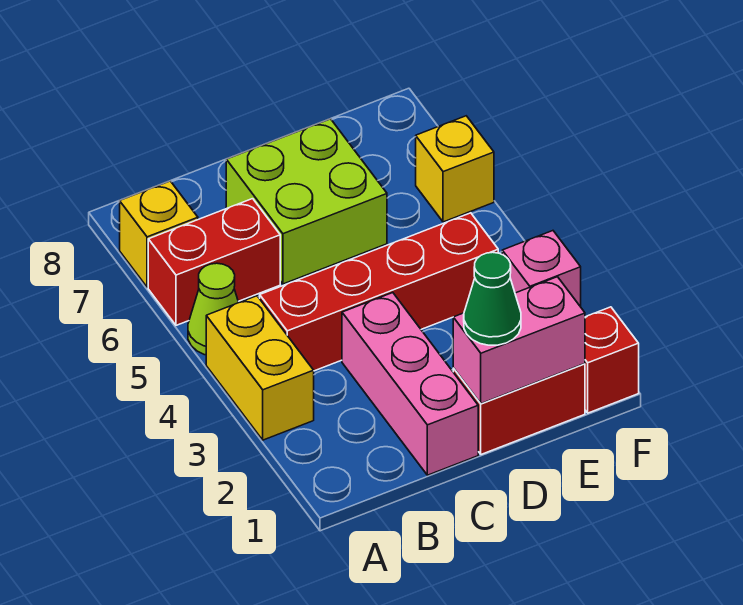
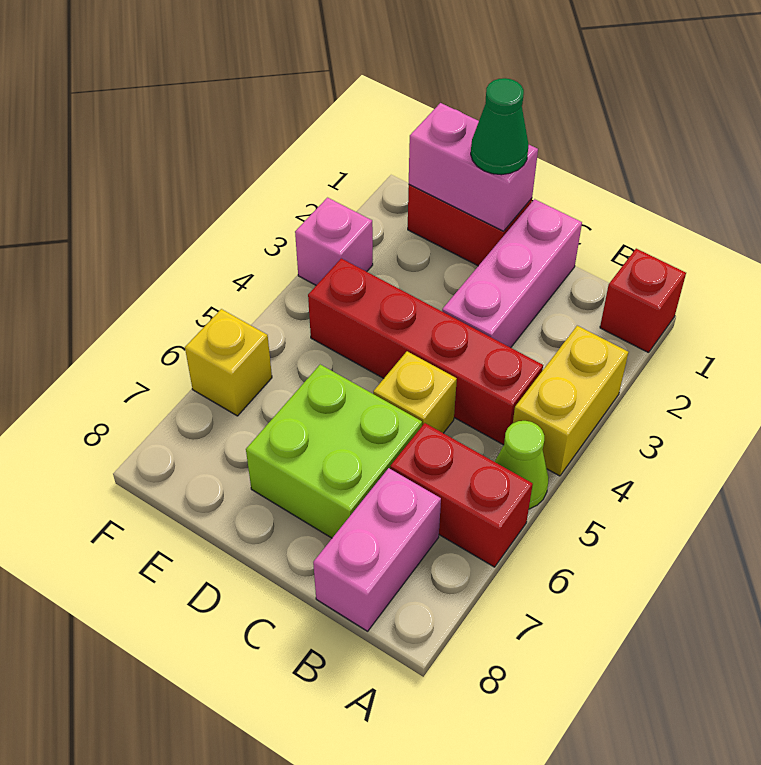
yellow 1x1 brick [120,181,198,287] -> yellow 1x1 brick moved to [373,351,457,433]
none -> pink 1x2 brick [313,468,441,631]
red 1x1 brick [585,307,639,413] -> red 1x1 brick moved to [600,249,686,353]

